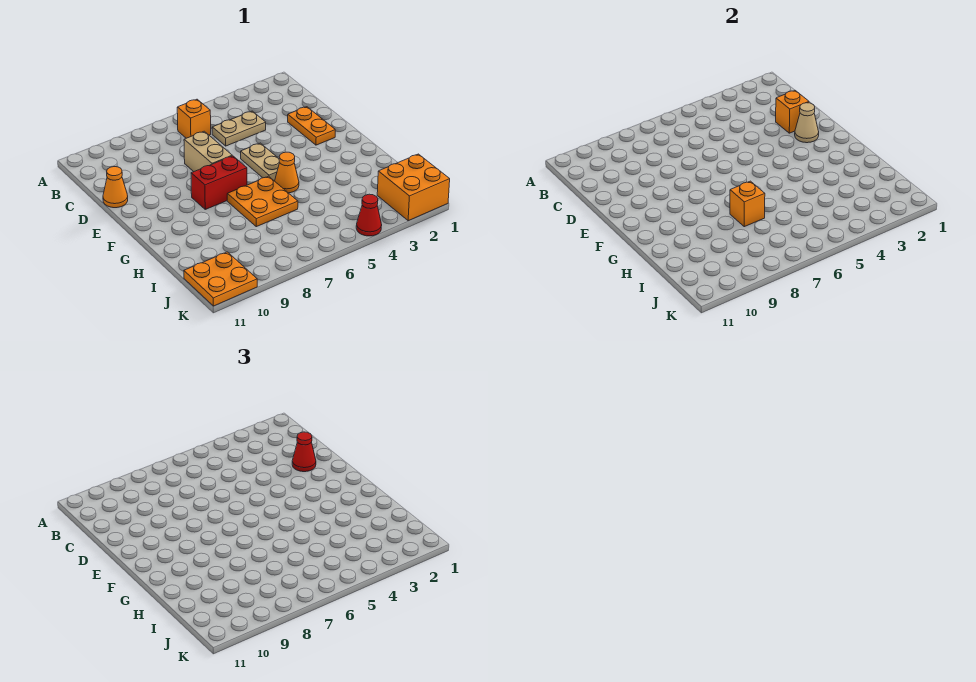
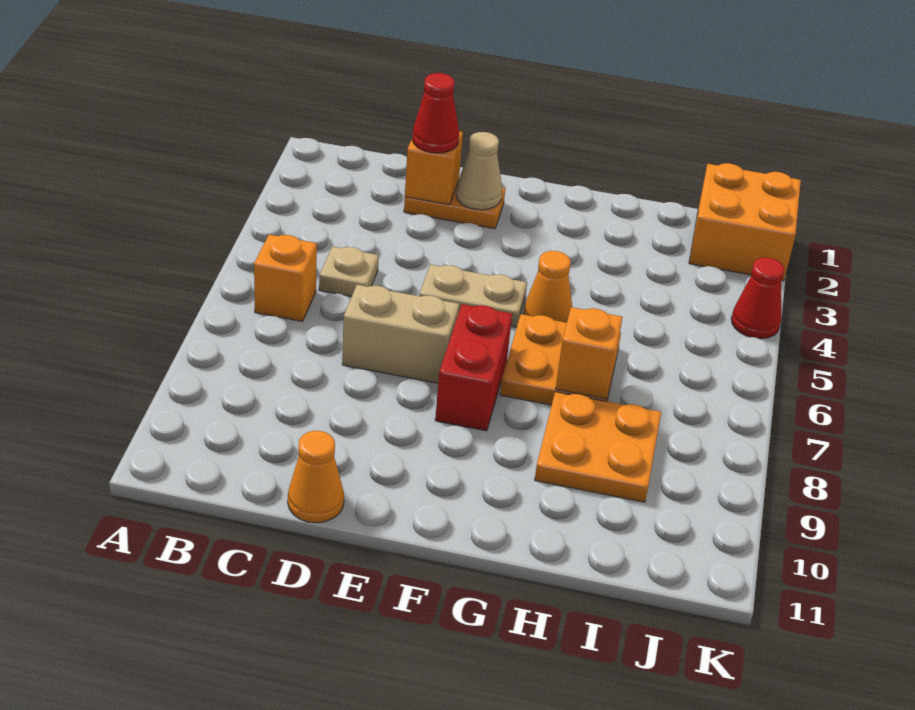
tan 1x2 plate [212,111,266,146] -> tan 1x1 plate [319,246,379,297]
orange 2x2 plate [184,252,257,306] -> orange 2x2 plate moved to [535,392,661,502]

